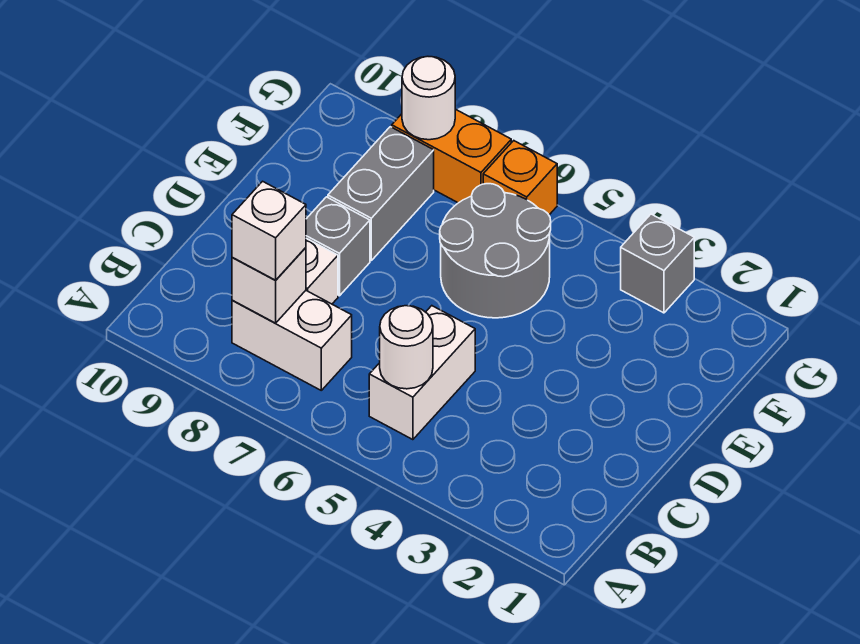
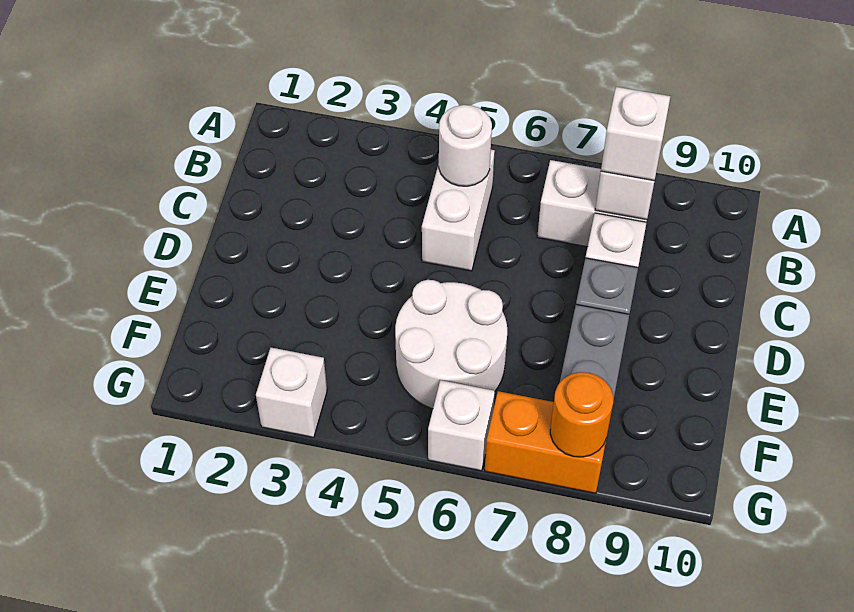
grey 2x2 round brick [440,184,551,318] -> white 2x2 round brick [395,280,507,409]
grey 1x1 brick [621,214,694,313] -> white 1x1 brick [256,347,327,438]
orange 1x1 brick [483,141,557,215] -> white 1x1 brick [428,380,495,471]
white 1x1 round brick [402,56,455,140] -> orange 1x1 round brick [550,372,613,457]

